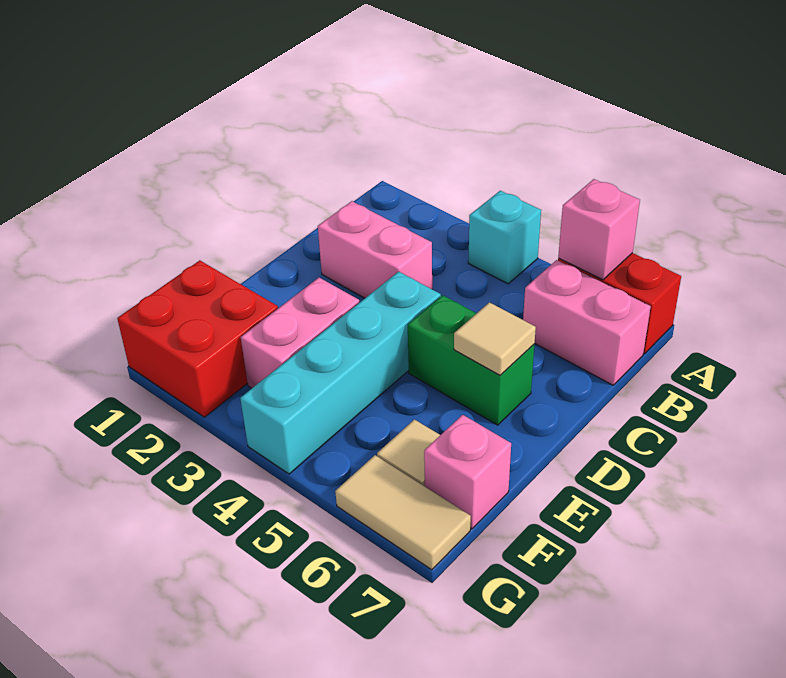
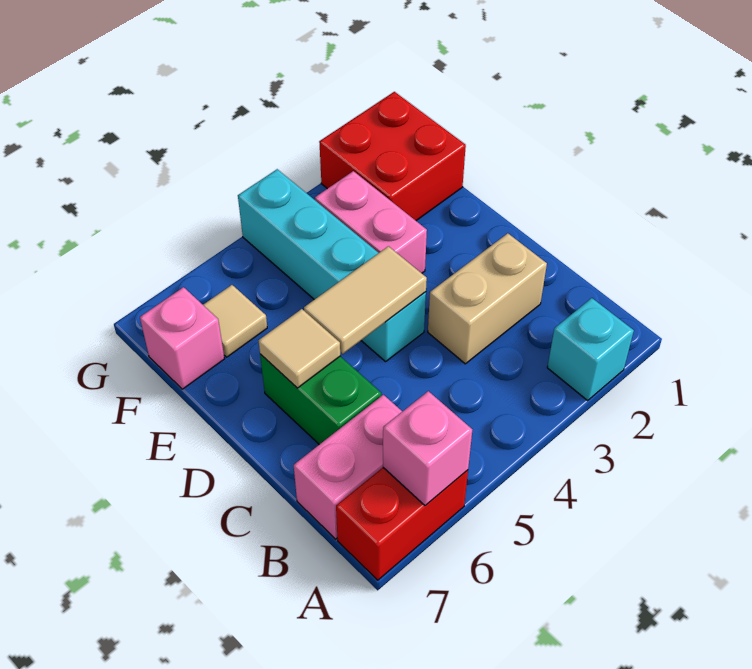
cyan 1x1 brick [468,191,541,284] -> cyan 1x1 brick moved to [547,298,634,400]
pink 1x2 brick [318,201,432,298] -> tan 1x2 brick [428,233,547,364]
green 1x2 brick [408,295,534,425] -> green 1x2 brick turned to [260,354,381,444]
tan 1x2 tile [335,455,471,570] -> tan 1x2 tile moved to [304,246,427,354]

